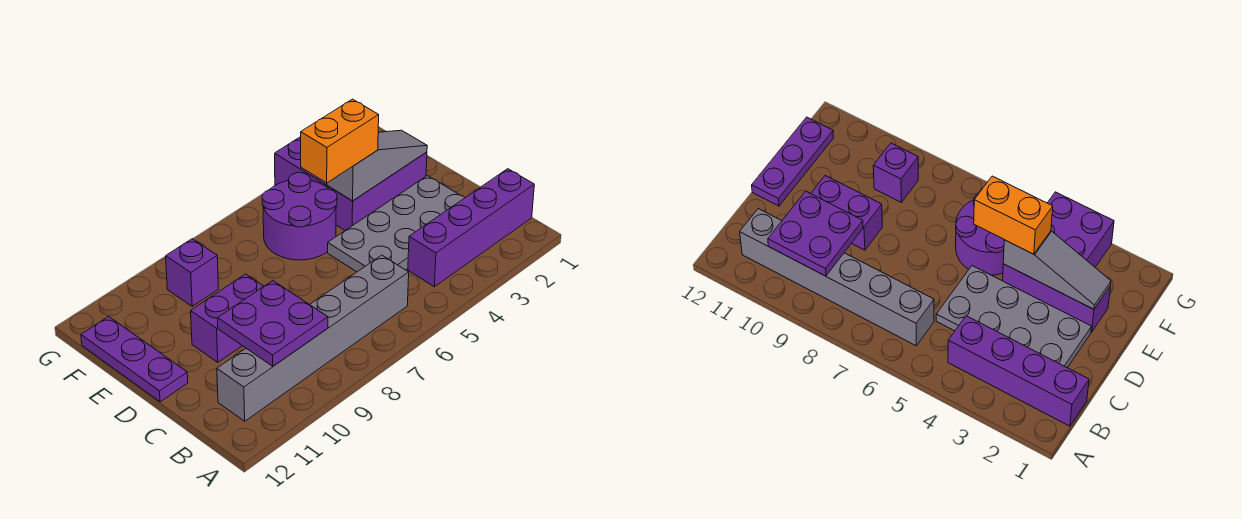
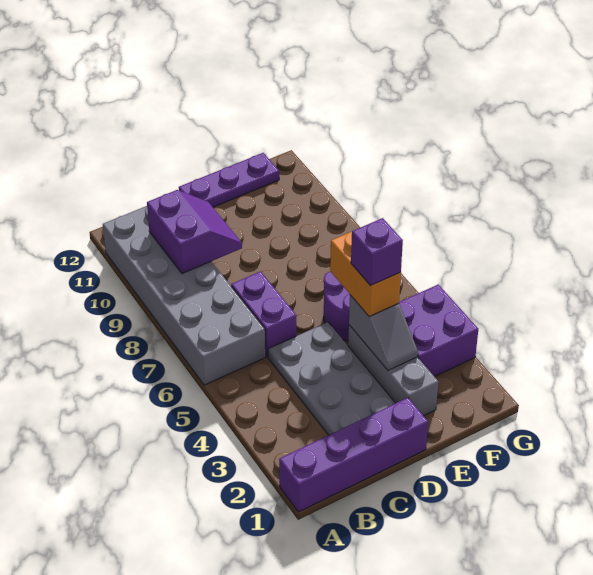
purple 1x4 brick [408,169,534,287] -> purple 1x4 brick turned to [279,398,428,512]
grey 1x6 brick [217,255,409,421] -> grey 2x6 brick [103,206,266,385]
purple 2x2 plate [218,281,328,366] -> purple 2x2 slope [147,190,242,274]
purple 1x2 brick [191,274,264,362] -> purple 1x2 brick moved to [231,271,296,357]
purple 1x3 brick [327,152,427,231] -> grey 1x3 brick [348,325,438,416]
grey 1x3 slope [327,130,427,201] -> grey 1x2 slope [349,295,418,370]
purple 1x1 brick [166,239,219,306] -> purple 1x1 brick moved to [351,218,403,286]

